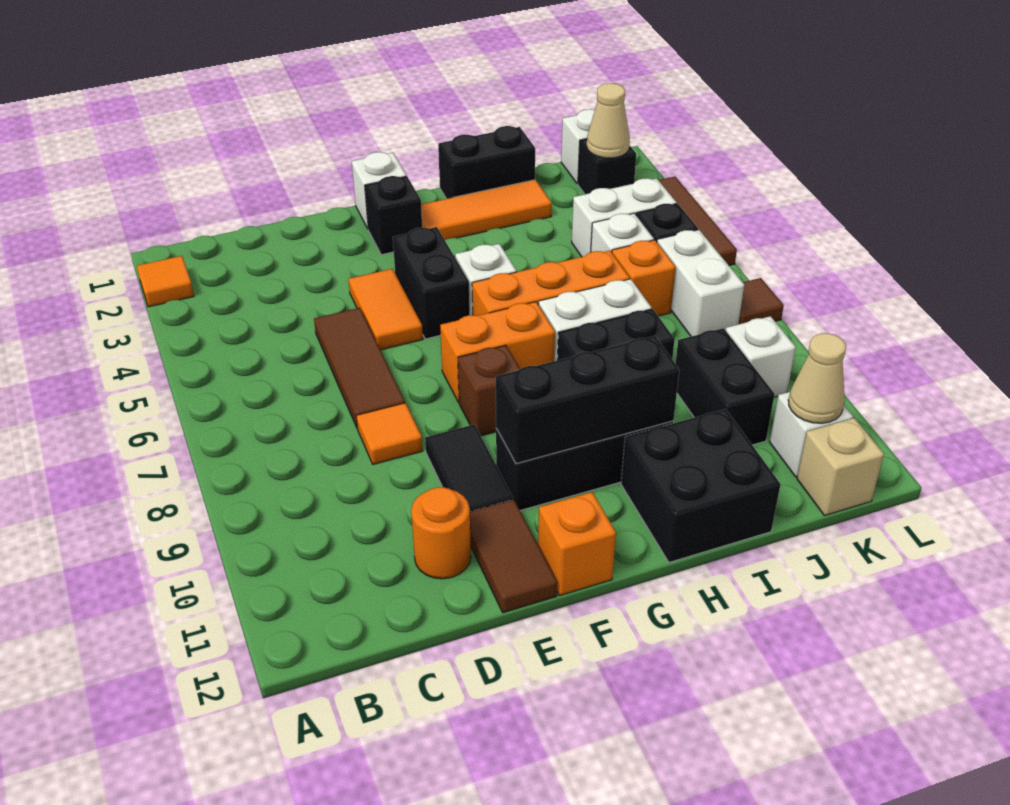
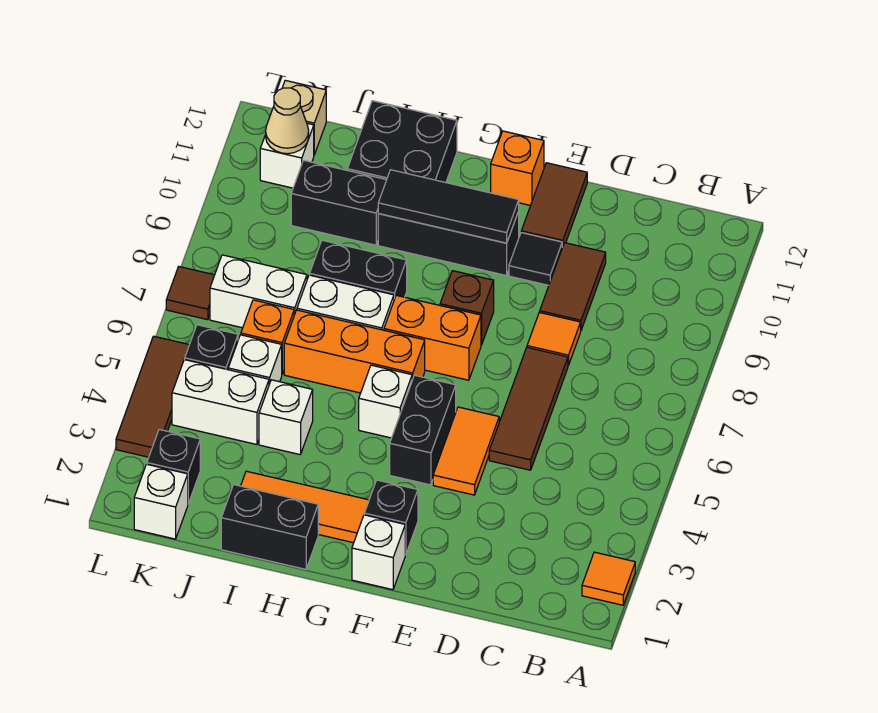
none -> brown 1x2 tile [540,243,606,330]
orange 1x1 round brick [411,487,471,579] -> none
black 1x2 tile [425,425,513,511] -> black 1x1 tile [509,233,562,285]
black 1x3 brick [496,336,679,464] -> black 1x3 tile [378,170,519,243]
black 1x2 brick [675,328,775,445] -> black 1x2 brick turned to [291,160,386,245]
tan 1x1 cone [587,83,630,158] -> none
white 1x2 brick [657,230,744,336] -> white 1x2 brick turned to [210,255,307,328]
white 1x1 brick [726,316,796,397] -> white 1x1 brick moved to [259,380,313,455]

